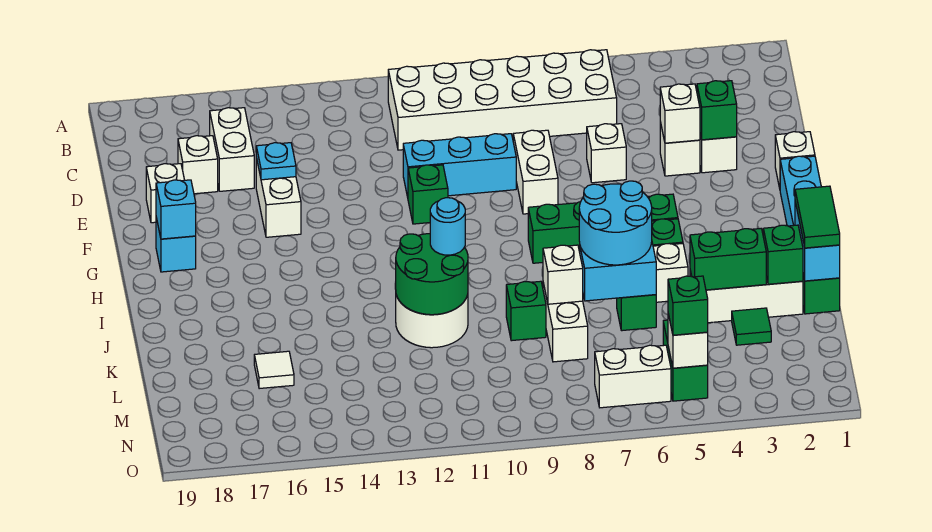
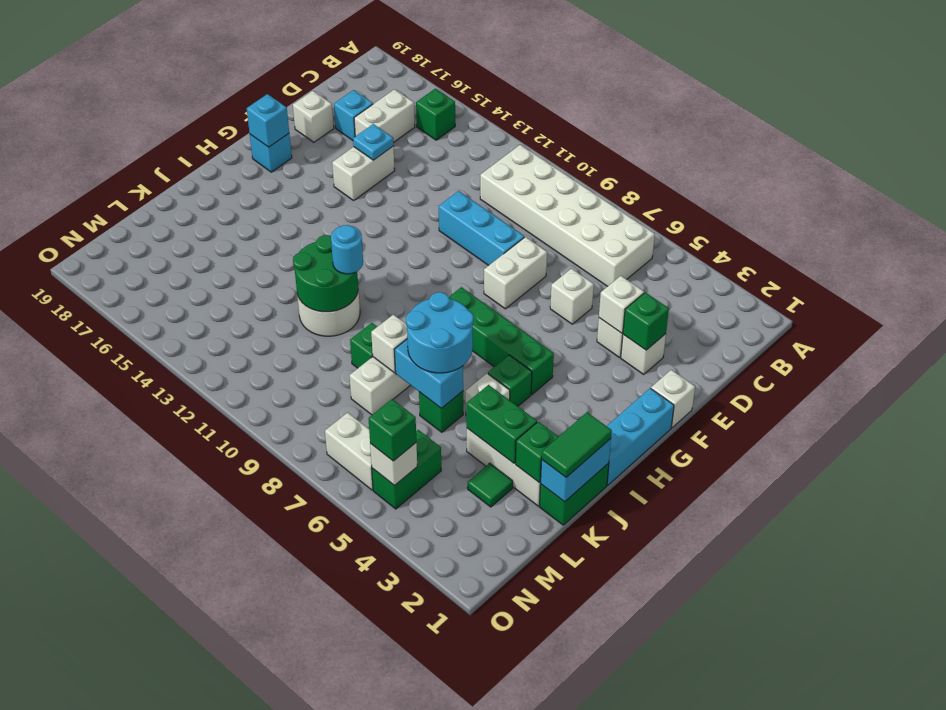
white 1x1 brick [178,136,218,194] -> cyan 1x1 brick [334,90,373,140]
green 1x1 brick [408,165,448,224] -> green 1x1 brick moved to [416,89,455,140]
white 1x1 tile [254,351,294,389] -> none

